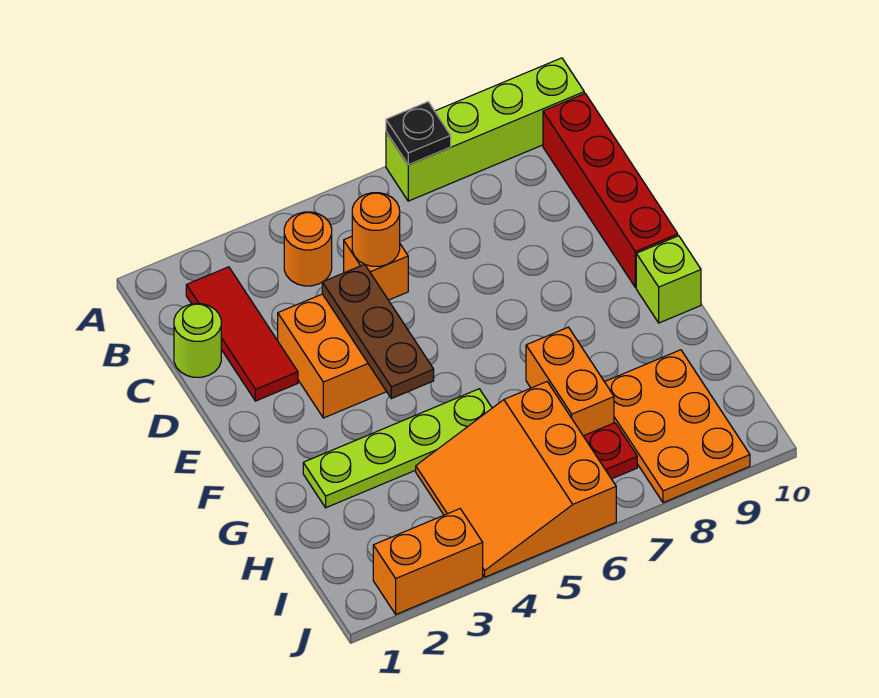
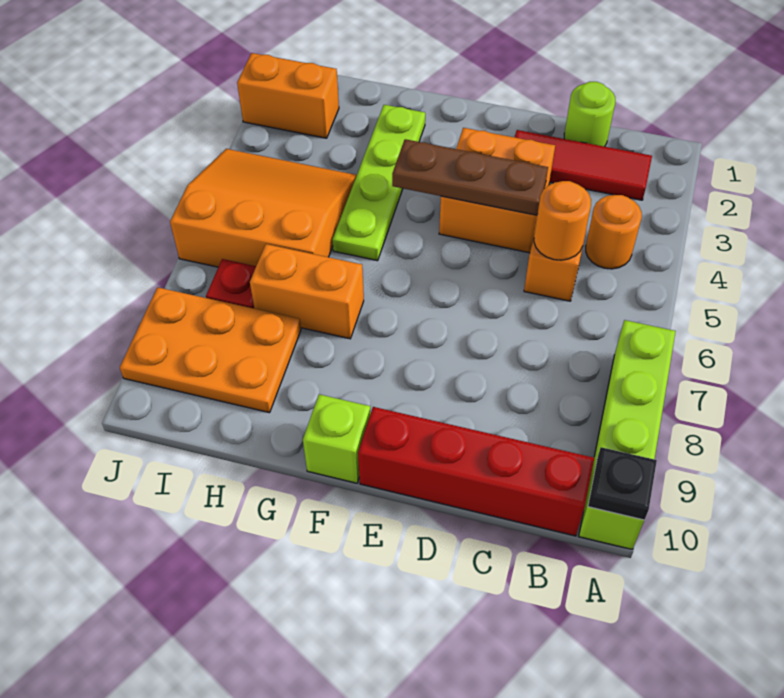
black 1x1 plate [386,102,451,165] -> black 1x1 plate moved to [588,447,657,520]
orange 1x2 brick [373,509,483,614] -> orange 1x2 brick turned to [237,53,339,138]

